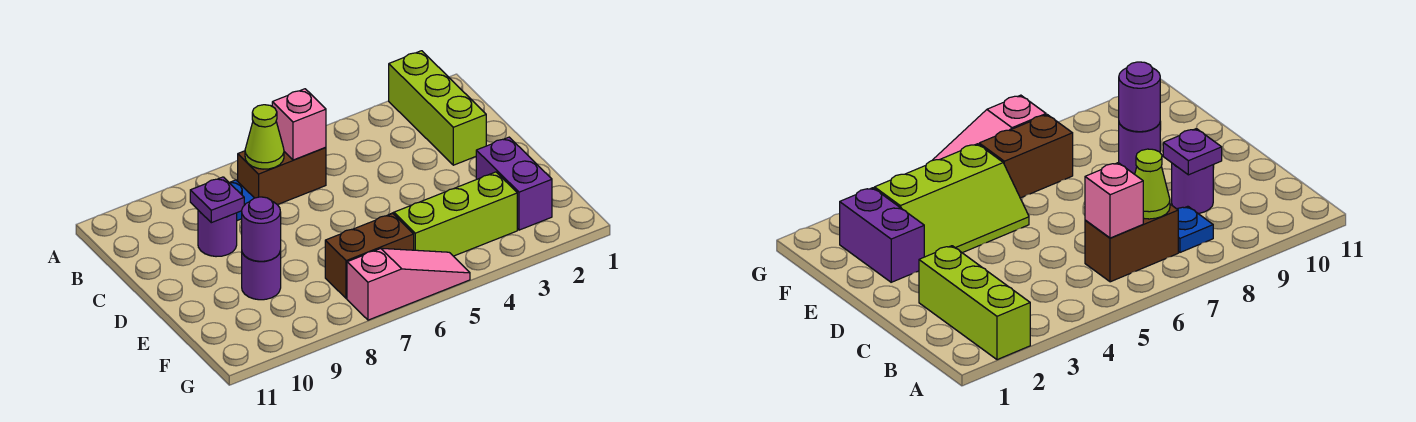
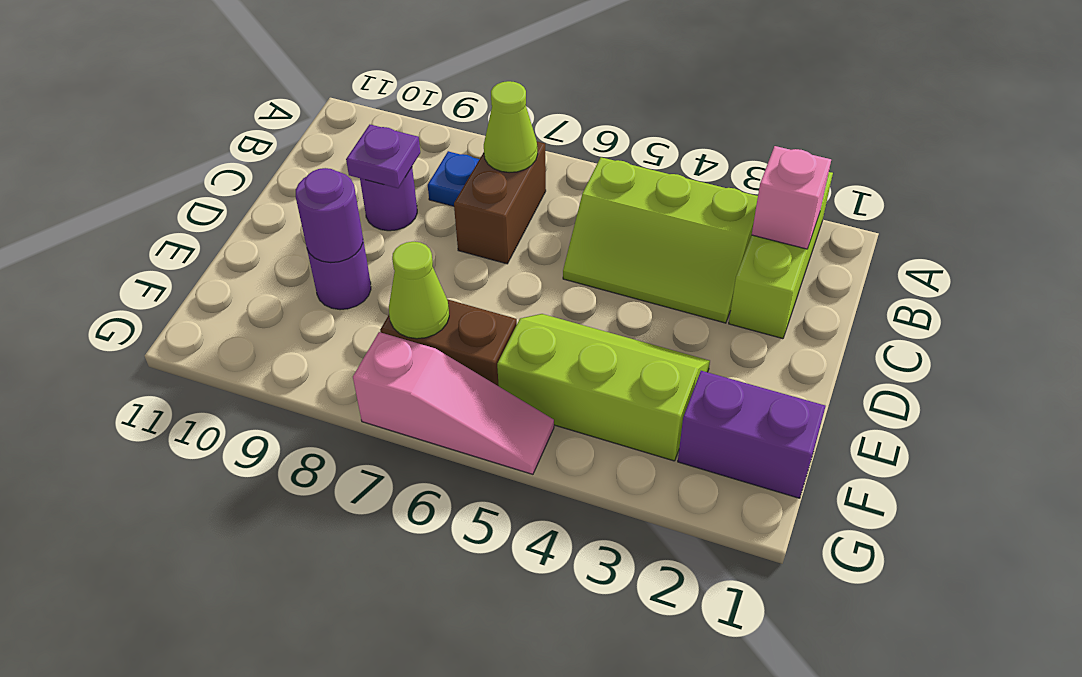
none -> lime 2x3 slope [563,157,758,323]
brown 1x2 brick [238,147,326,205] -> brown 1x2 brick turned to [454,142,546,264]
pink 1x1 brick [272,89,326,160] -> pink 1x1 brick moved to [752,146,831,249]
purple 1x2 brick [476,137,552,230] -> purple 1x2 brick turned to [678,371,826,498]
none -> lime 1x1 cone [389,242,449,339]

